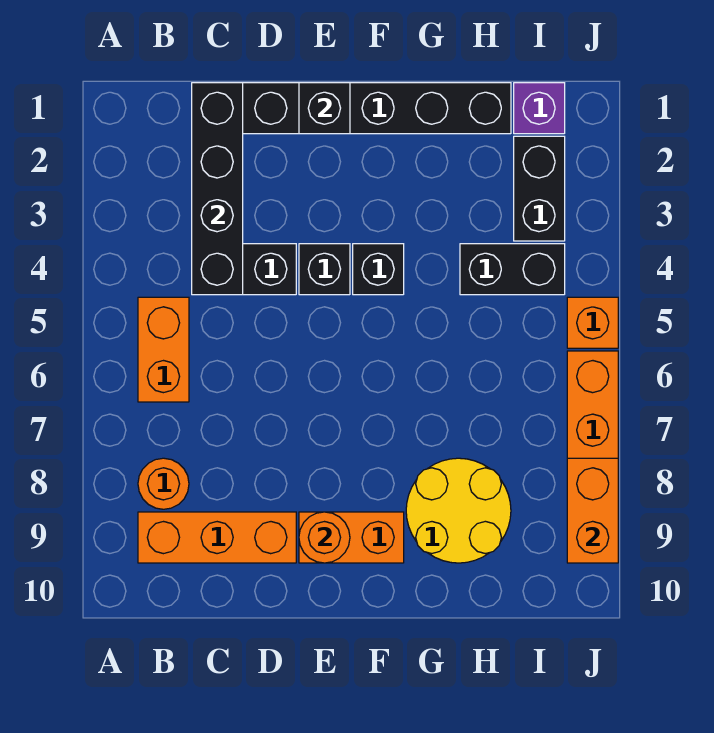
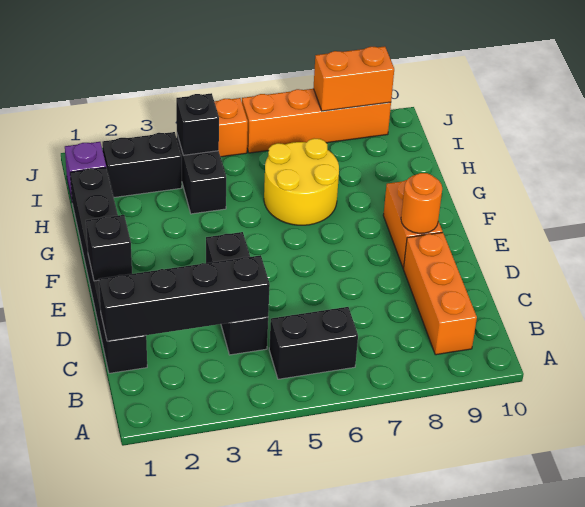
orange 1x2 brick [138,297,189,402] -> black 1x2 brick [269,307,358,379]
orange 1x1 round brick [138,458,189,509] -> none
black 1x1 brick [353,244,404,295] -> black 1x1 brick moved to [176,93,219,155]
yellow 2x2 round brick [406,458,511,563] -> yellow 2x2 round brick moved to [264,139,339,225]

